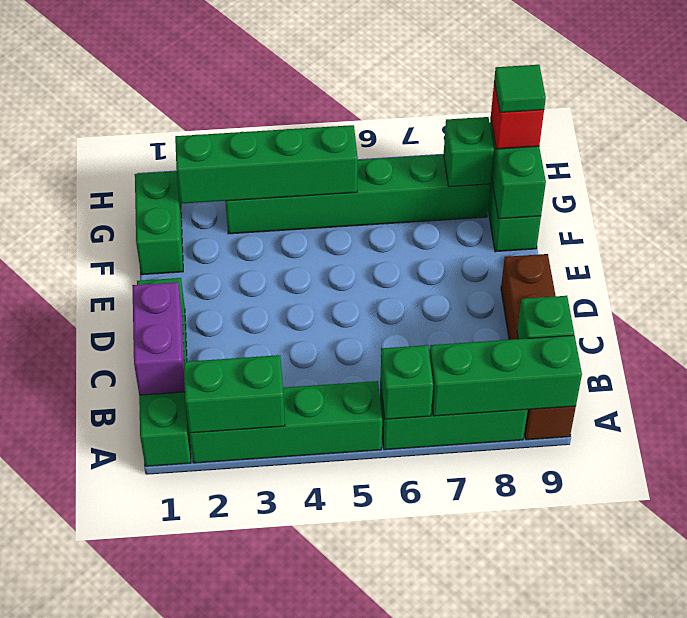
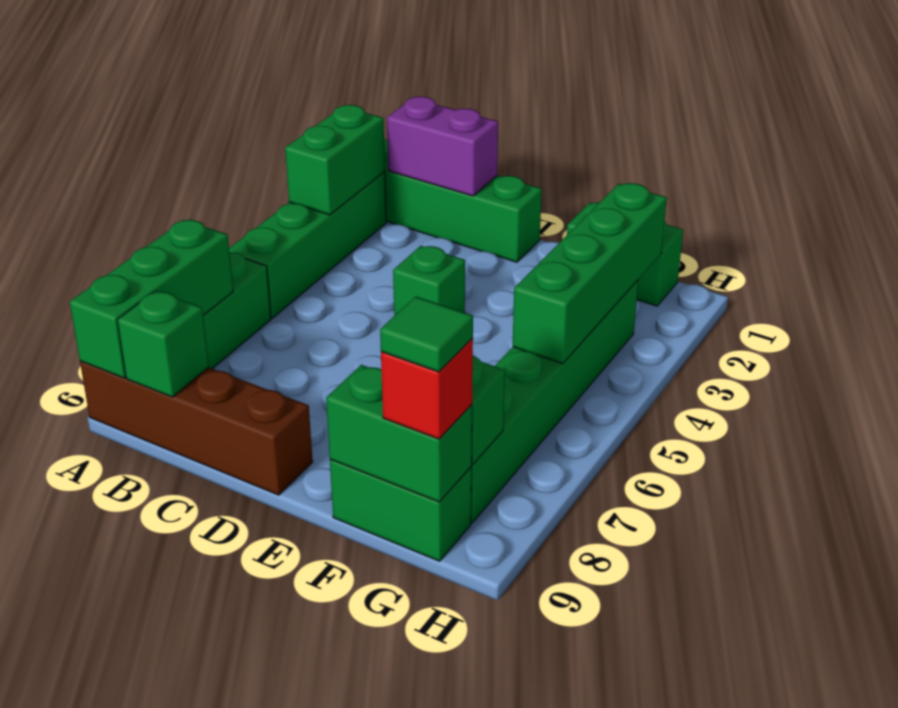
green 1x1 brick [380,345,433,419] -> green 1x1 brick moved to [393,246,465,316]

